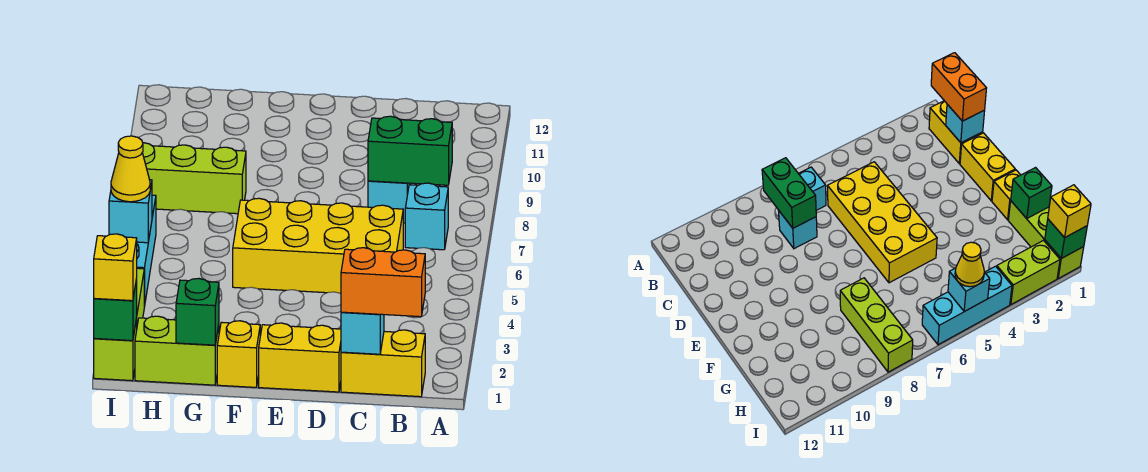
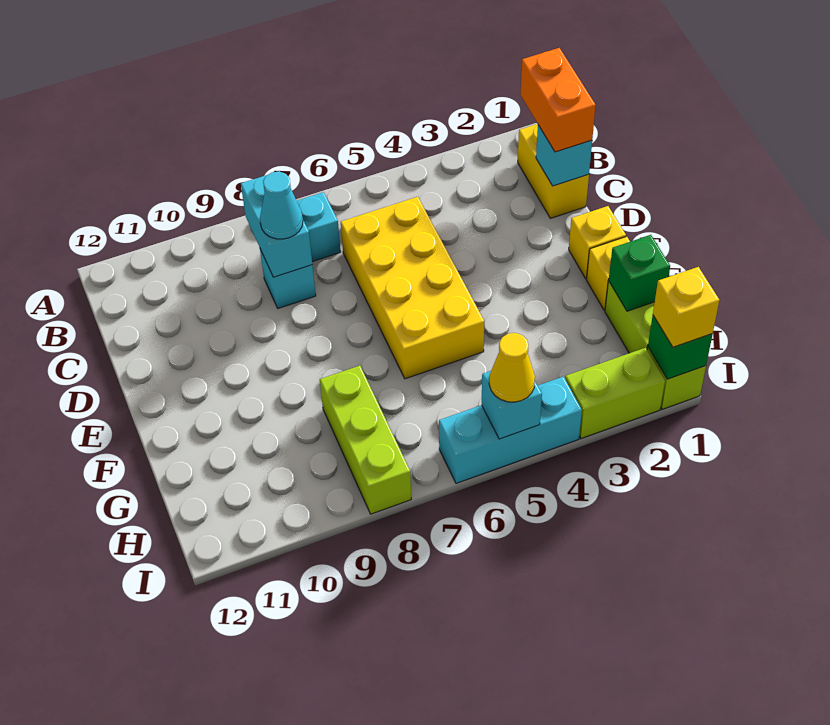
green 1x2 brick [368,116,452,185] -> cyan 1x2 brick [241,171,312,277]
none -> cyan 1x1 cone [260,172,303,239]
yellow 1x2 brick [259,323,341,392] -> yellow 1x1 brick [569,206,626,279]

